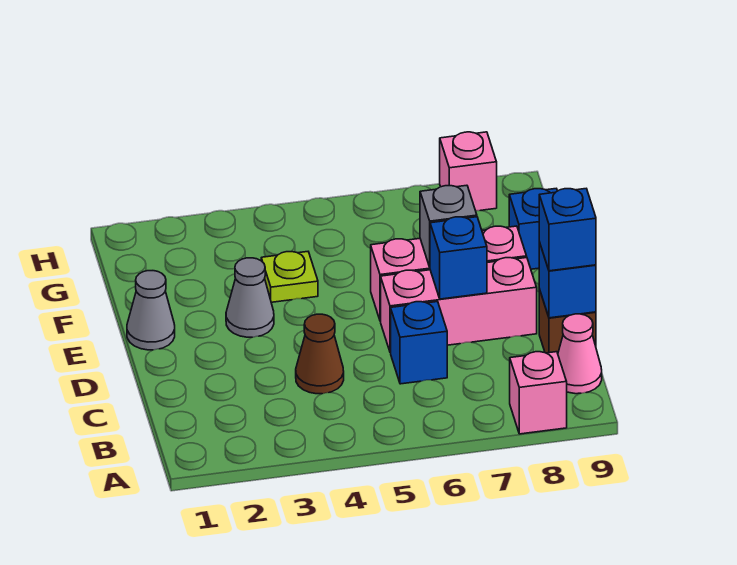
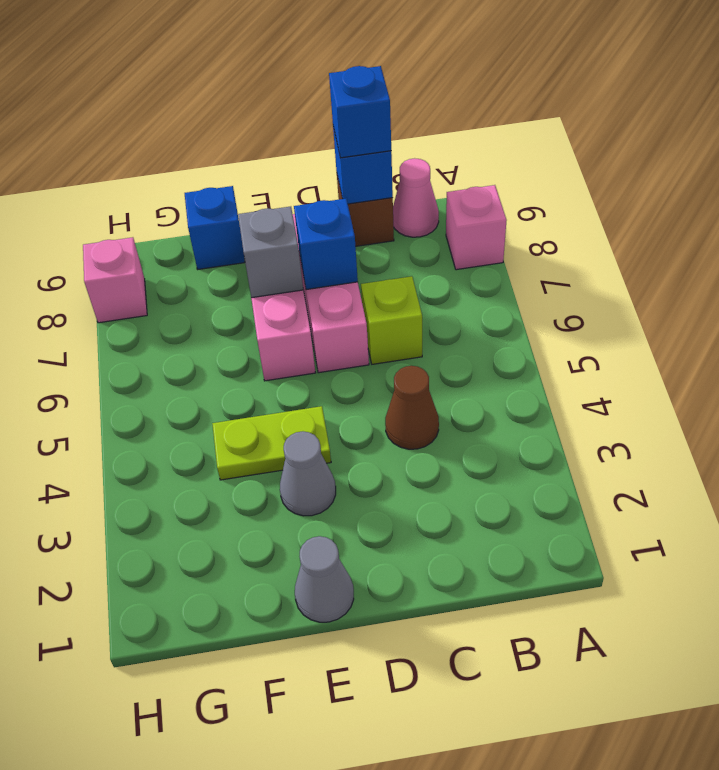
blue 1x1 brick [391,302,447,384] -> lime 1x1 brick [361,276,422,364]
lime 1x1 plate [261,252,318,302] -> lime 1x2 plate [212,406,331,480]

